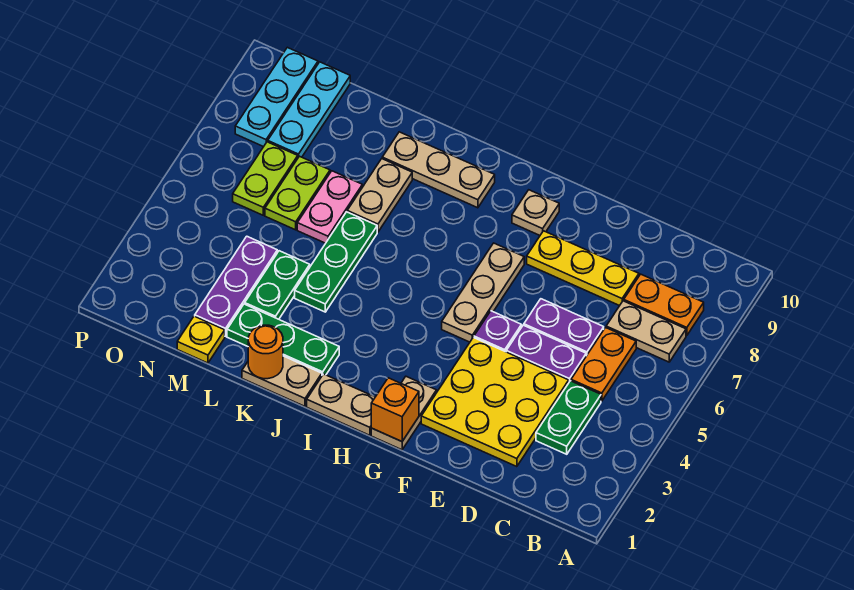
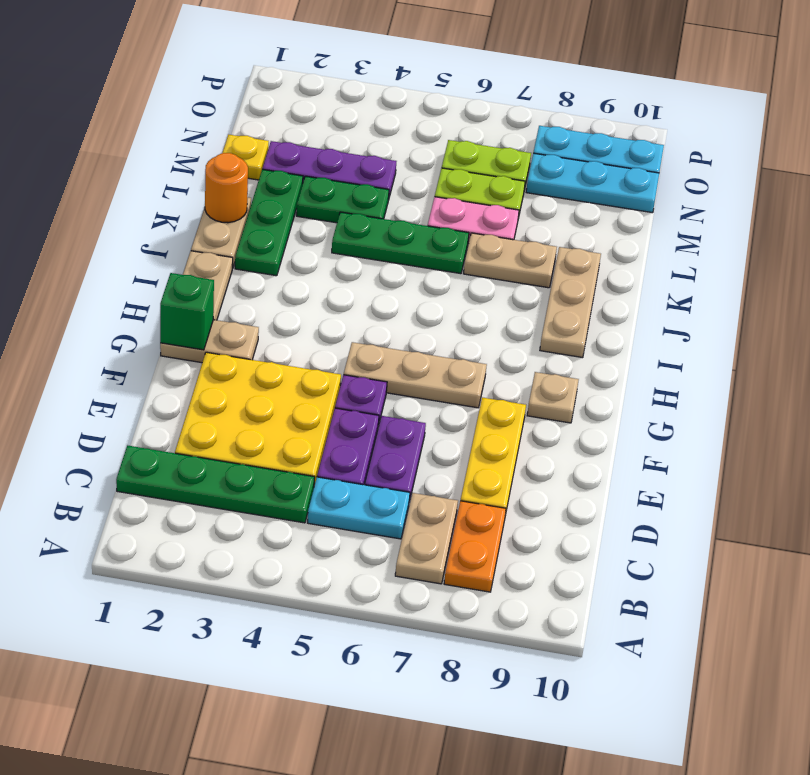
green 1x2 plate [536,381,601,454] -> green 1x4 plate [116,445,315,523]
orange 1x2 plate [571,328,636,401] -> cyan 1x2 plate [307,477,410,539]
orange 1x1 brick [371,378,419,441] -> green 1x1 brick [160,273,214,350]

